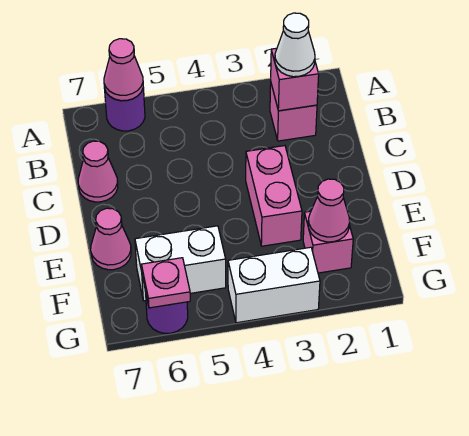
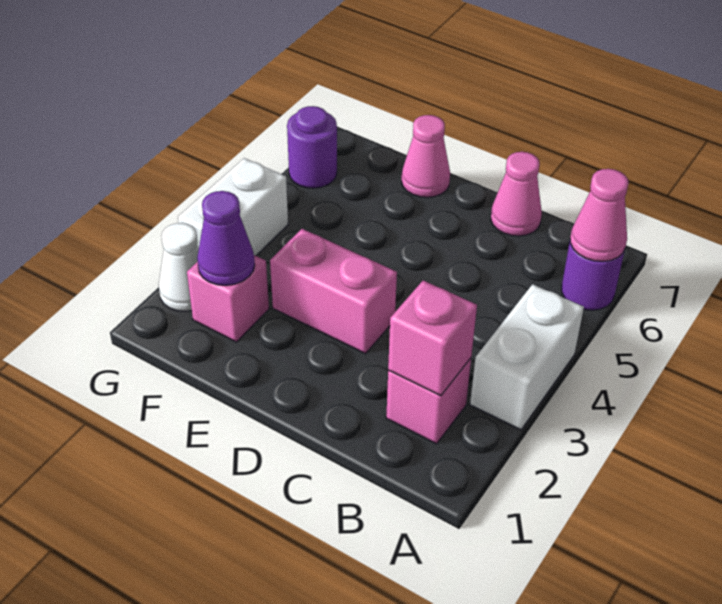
white 1x1 cone [275,13,315,77] -> white 1x1 cone moved to [159,223,199,311]
pink 1x1 cone [308,179,350,242] -> purple 1x1 cone [197,191,255,285]
white 1x2 brick [135,226,226,301] -> white 1x2 brick moved to [470,284,584,430]
pink 1x1 plate [141,258,190,308] -> none

